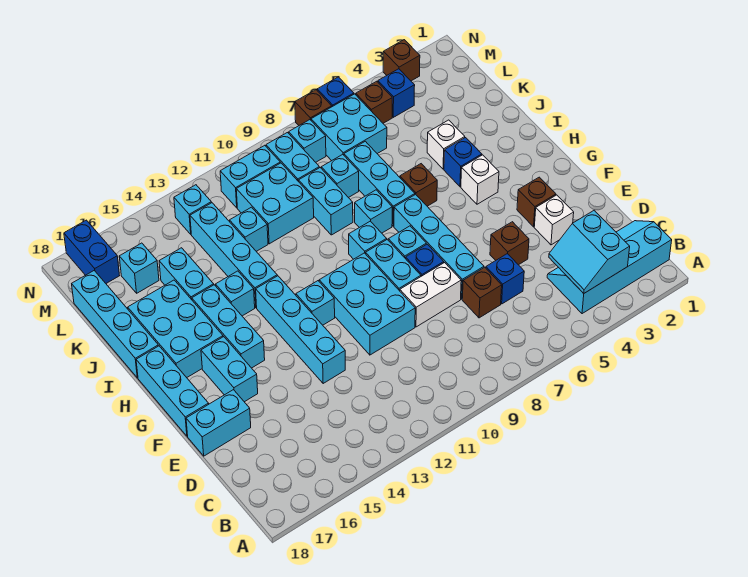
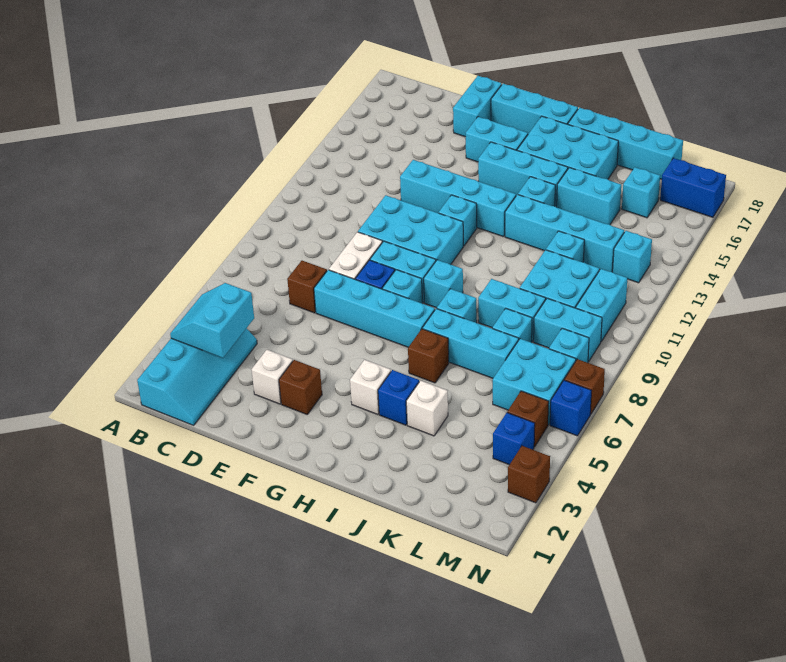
cyan 2x2 slope [549,210,630,293] -> cyan 2x2 slope turned to [170,283,254,358]
blue 1x1 brick [486,254,524,304] -> none
brown 1x1 brick [490,222,529,265] -> none

